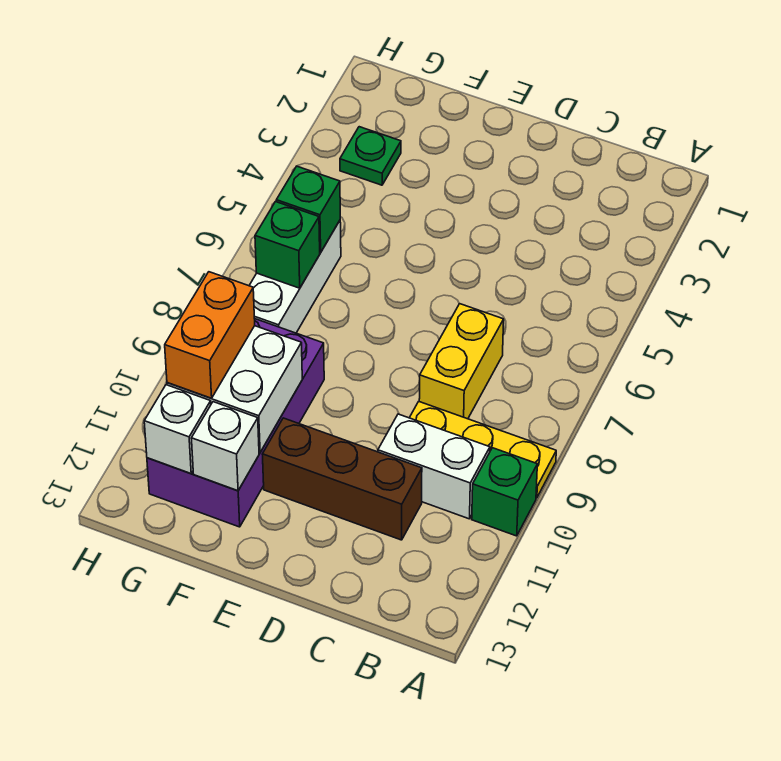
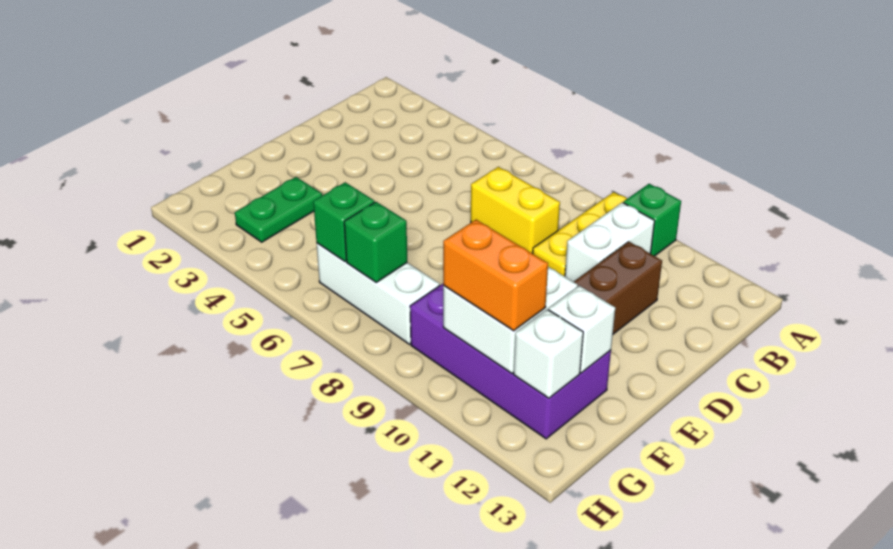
green 1x1 plate [340,127,401,185] -> green 1x2 plate [235,177,322,242]

